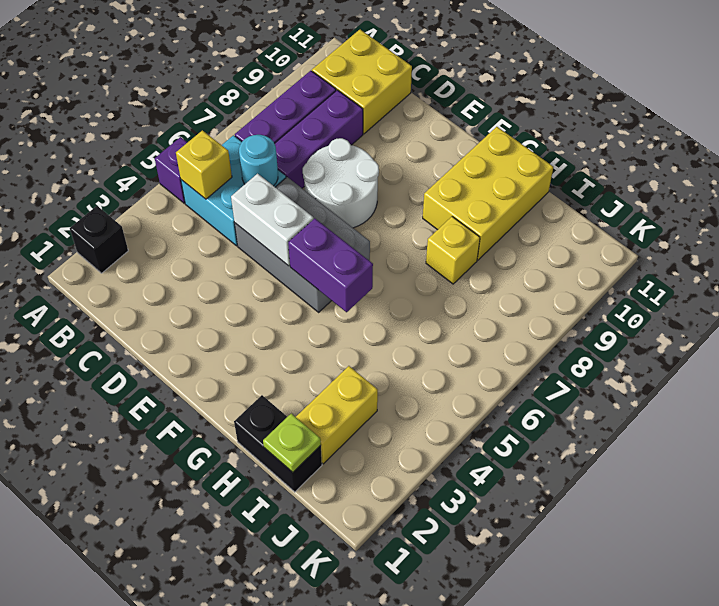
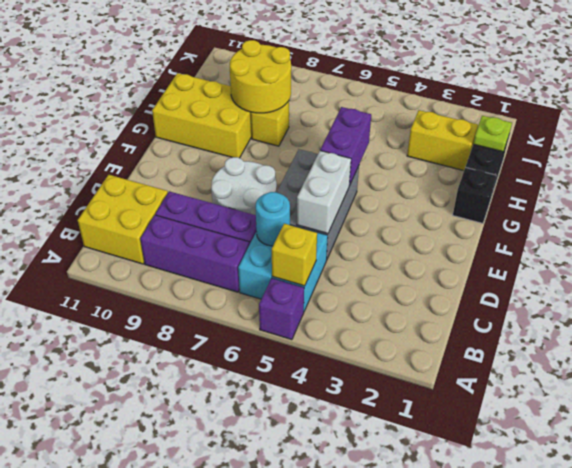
black 1x1 brick [70,206,128,273] -> black 1x1 brick moved to [453,167,496,223]
none -> yellow 2x2 round brick [230,40,291,113]

